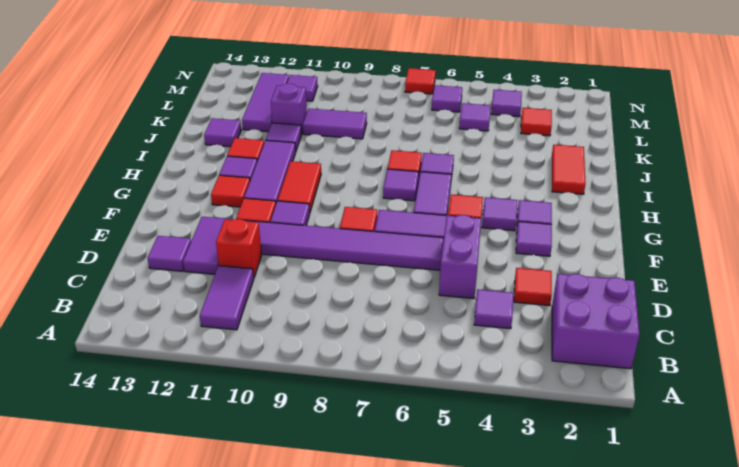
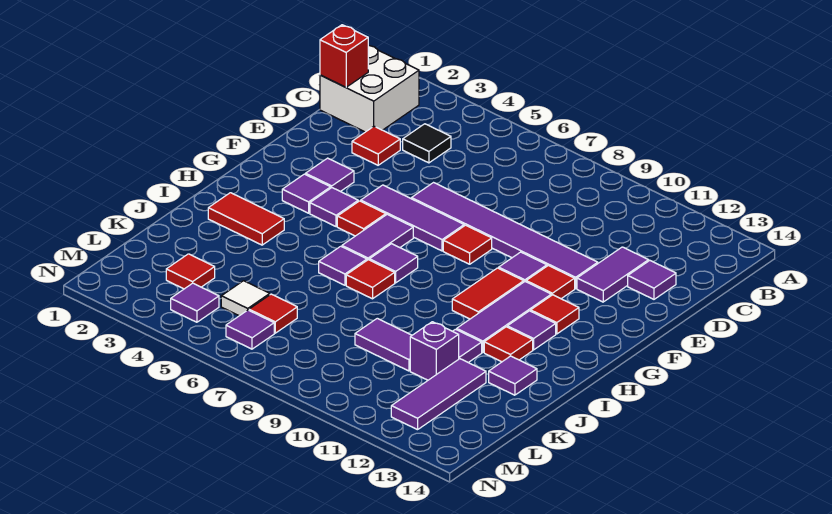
purple 2x2 brick [552,274,640,369] -> white 2x2 brick [320,46,419,132]
purple 1x2 tile [200,266,254,330] -> none
purple 1x1 tile [474,289,513,329] -> black 1x1 tile [403,124,451,163]
purple 1x2 brick [439,215,481,299] -> none
red 1x1 brick [216,219,262,277] -> red 1x1 brick moved to [320,25,368,87]
red 1x2 tile [552,145,586,194] -> red 1x2 tile turned to [208,193,284,245]
purple 1x1 tile [459,103,491,131] -> white 1x1 tile [221,281,270,316]
purple 1x1 tile [287,75,318,101] -> none
red 1x1 tile [405,68,436,94] -> red 1x1 tile moved to [249,294,297,333]

